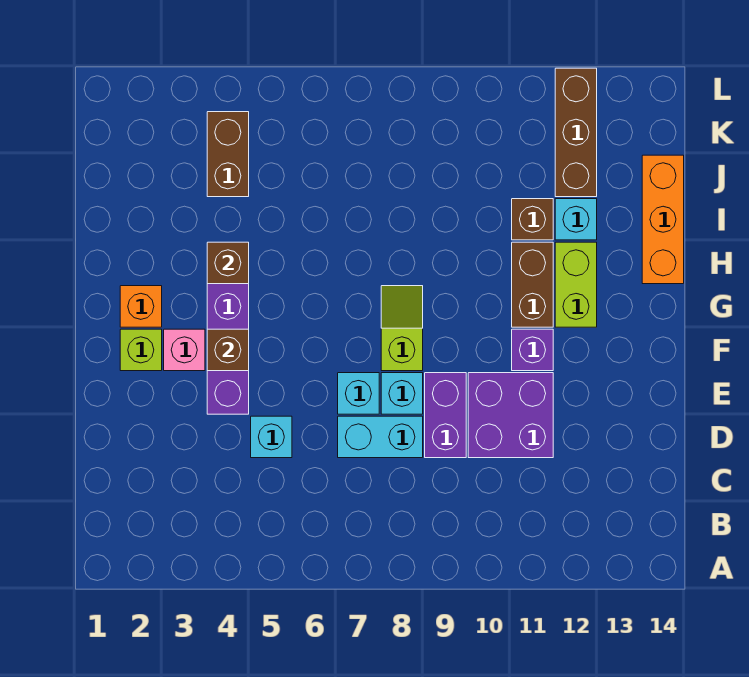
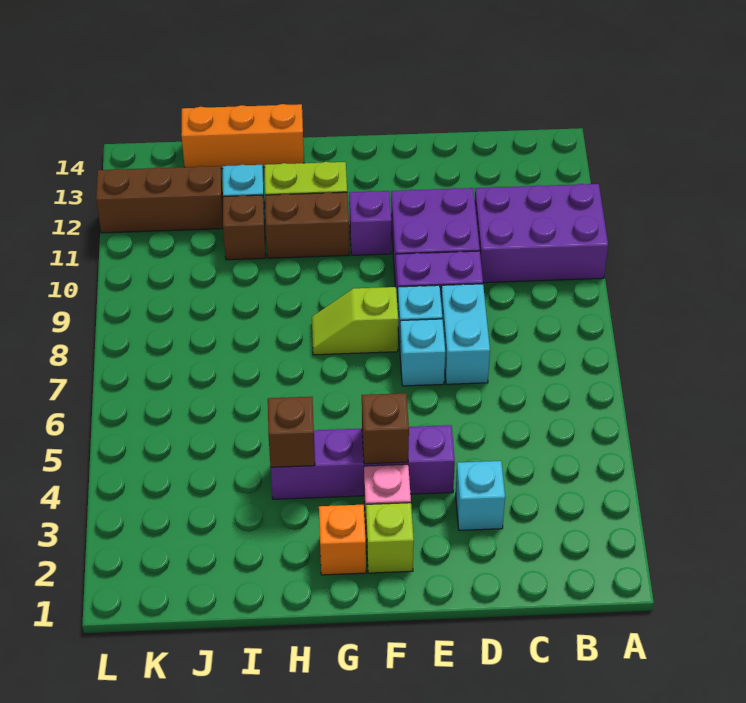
none -> purple 2x3 brick [475,184,608,283]
cyan 1x1 brick [251,416,292,458] -> cyan 1x1 brick moved to [456,461,505,530]
brown 1x2 brick [207,112,249,197] -> none

